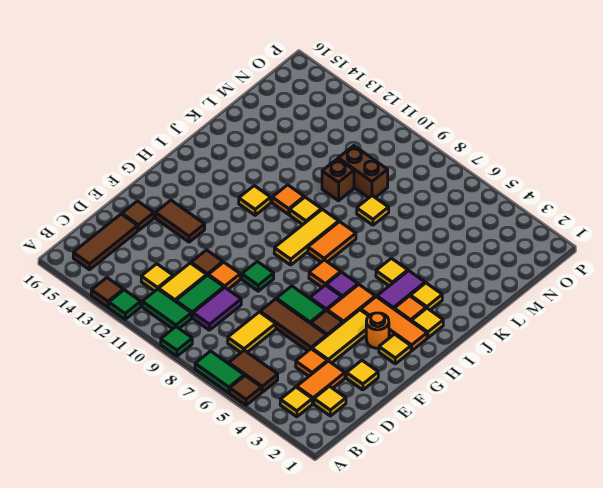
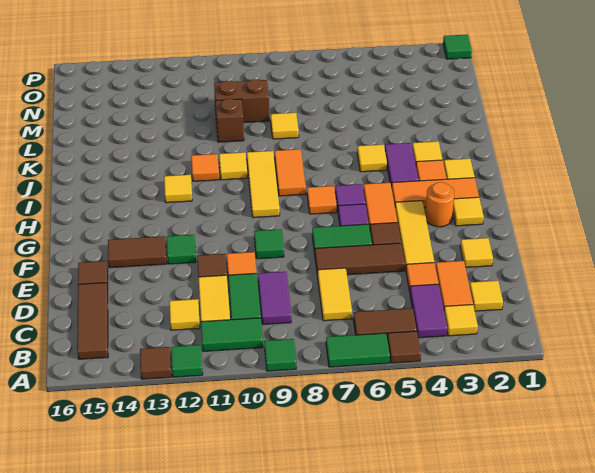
none -> purple 1x2 tile [410,284,447,338]
none -> green 1x1 tile [167,235,196,264]
none -> green 1x1 tile [443,34,472,59]

